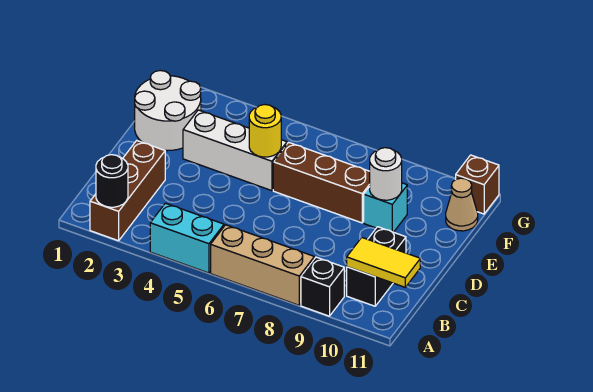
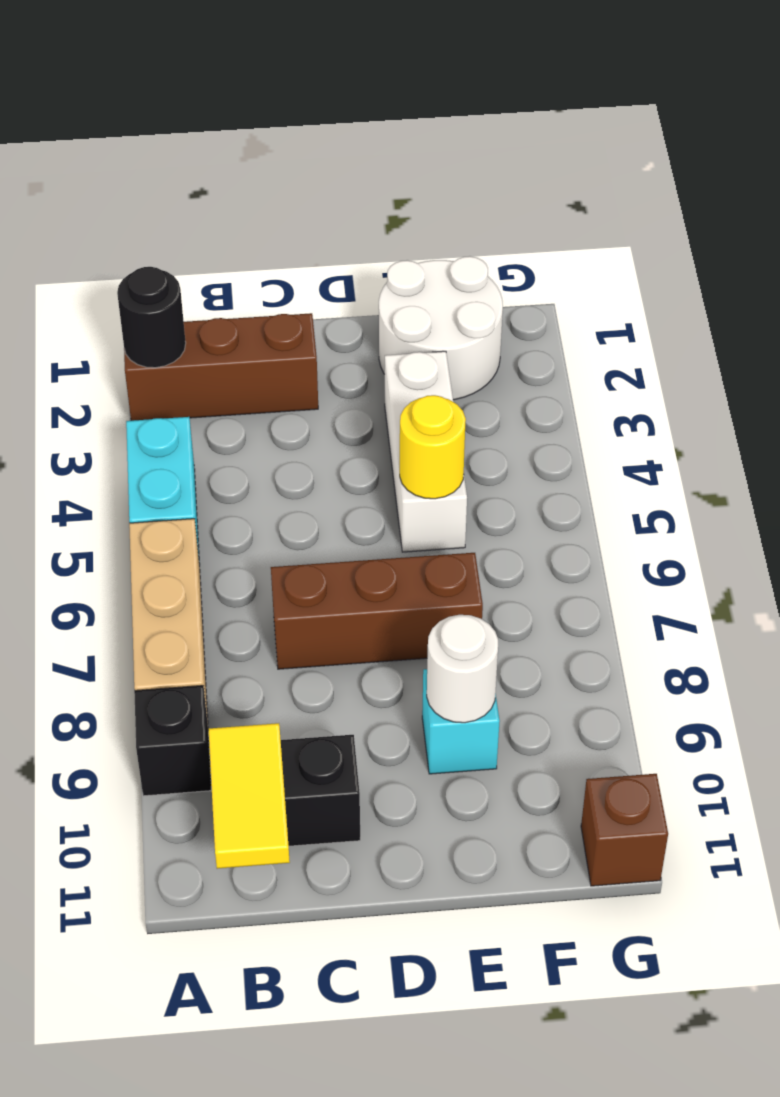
brown 1x3 brick [273,142,370,223] -> brown 1x3 brick turned to [271,553,483,669]
tan 1x1 cone [446,178,478,231] -> none

